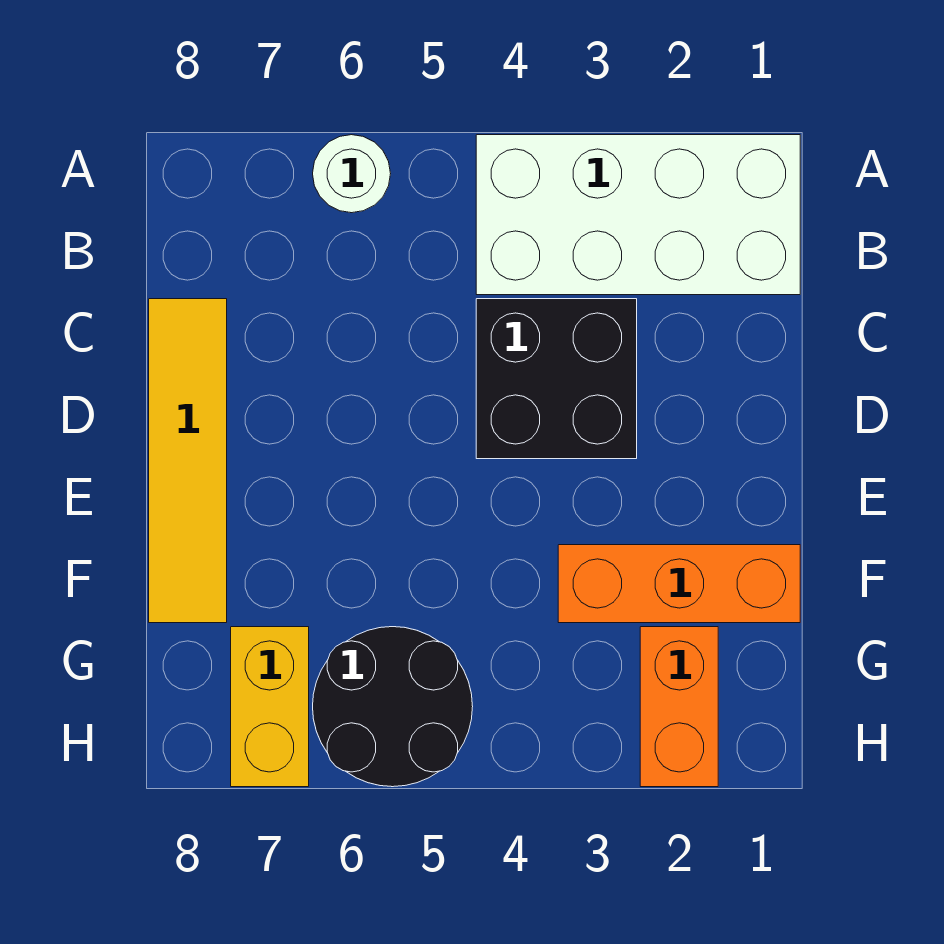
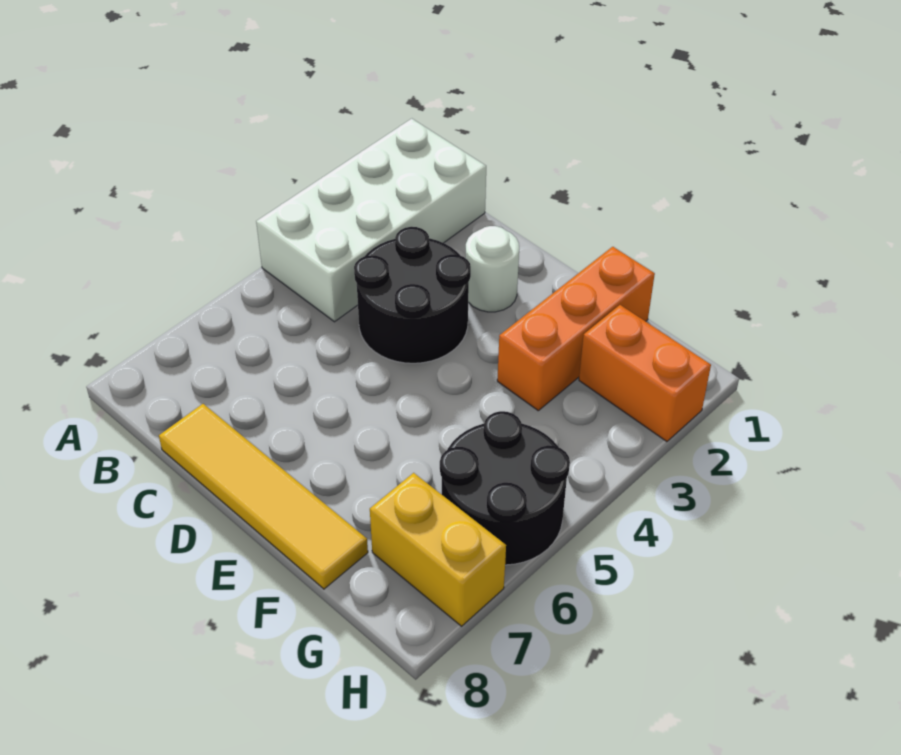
white 1x1 round brick [313,135,391,213] -> white 1x1 round brick moved to [466,226,519,312]
black 2x2 brick [476,299,637,459] -> black 2x2 round brick [354,227,471,363]

